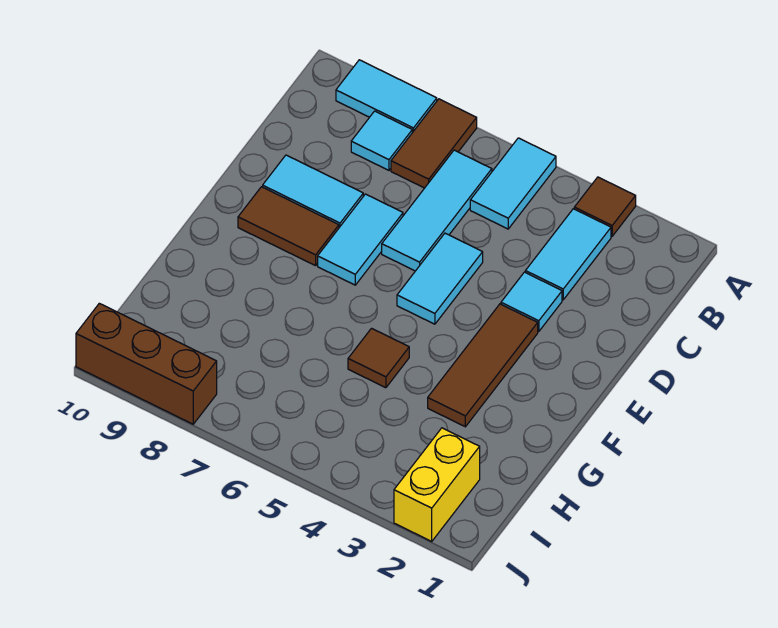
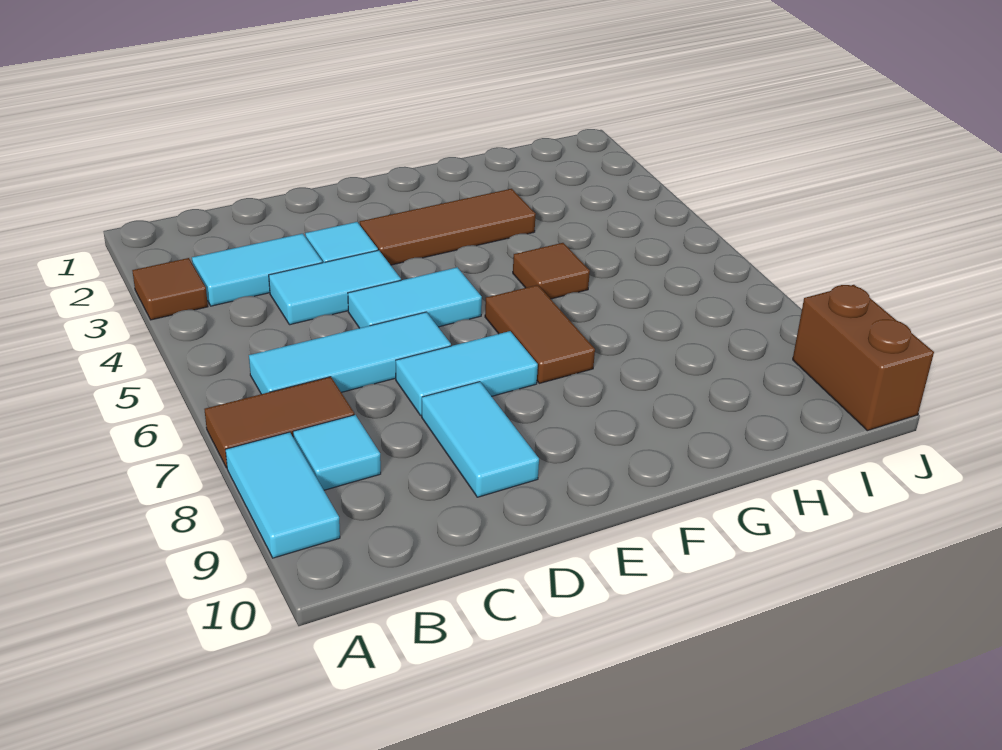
cyan 1x2 tile [470,138,556,229] -> cyan 1x2 tile moved to [269,250,401,325]
brown 1x2 tile [238,187,339,266] -> brown 1x2 tile moved to [485,285,595,383]
yellow 1x2 brick [394,428,480,541] -> none
brown 1x3 brick [76,303,217,424] -> brown 1x2 brick [793,285,934,431]

